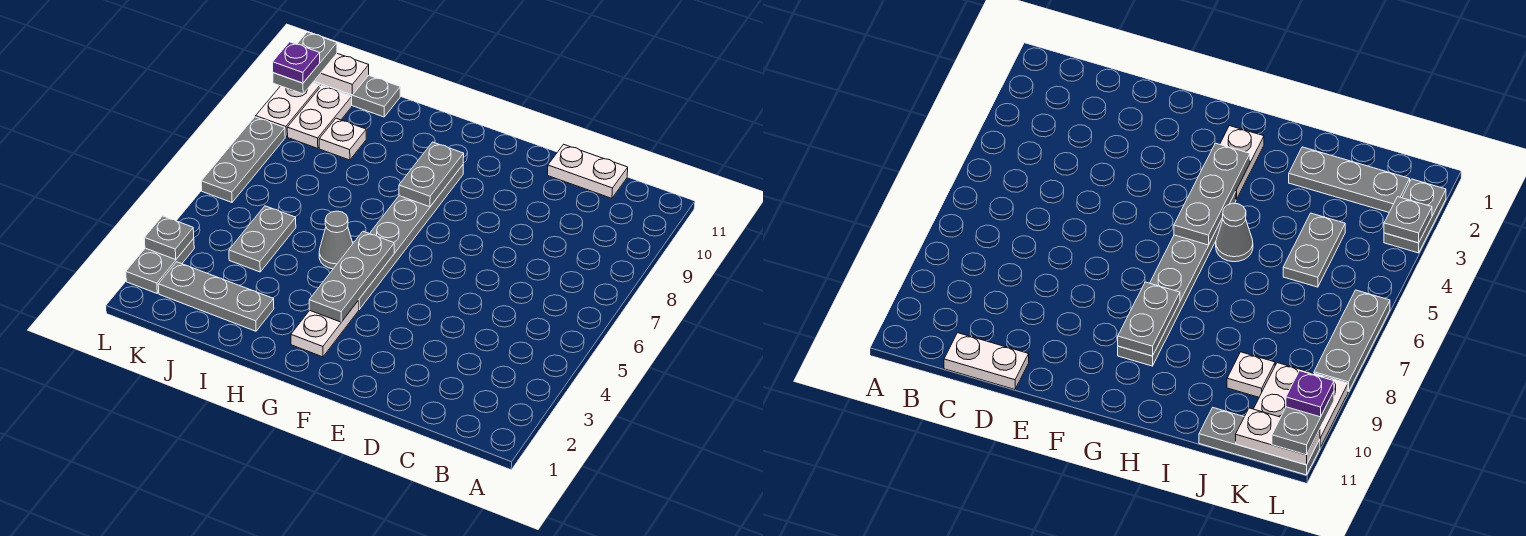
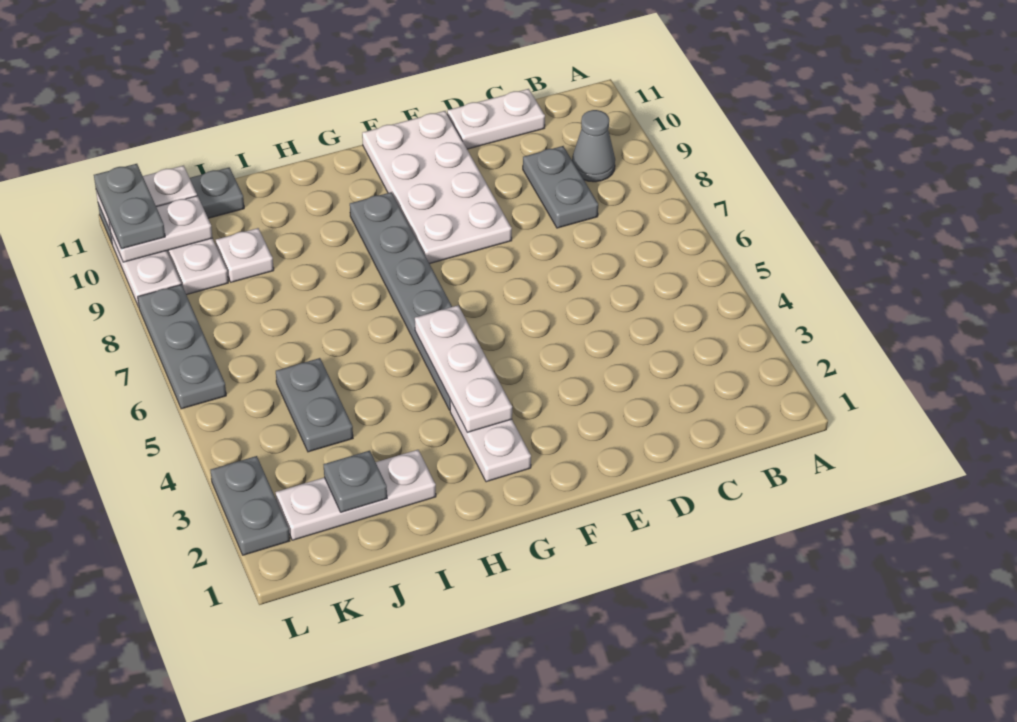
none -> white 2x4 plate [362,111,512,264]
grey 1x3 plate [309,231,394,322] -> white 1x3 plate [415,305,512,432]
grey 1x2 plate [399,142,464,207] -> grey 1x2 plate moved to [523,146,598,228]
grey 1x1 cone [319,211,353,269] -> grey 1x1 cone moved to [572,110,615,182]
grey 1x3 plate [158,262,274,331] -> white 1x3 plate [276,450,436,540]
none -> white 1x2 plate [109,196,213,262]
grey 1x1 plate [144,216,194,260] -> grey 1x1 plate moved to [324,451,387,512]
purple 1x1 plate [273,42,320,83] -> none

